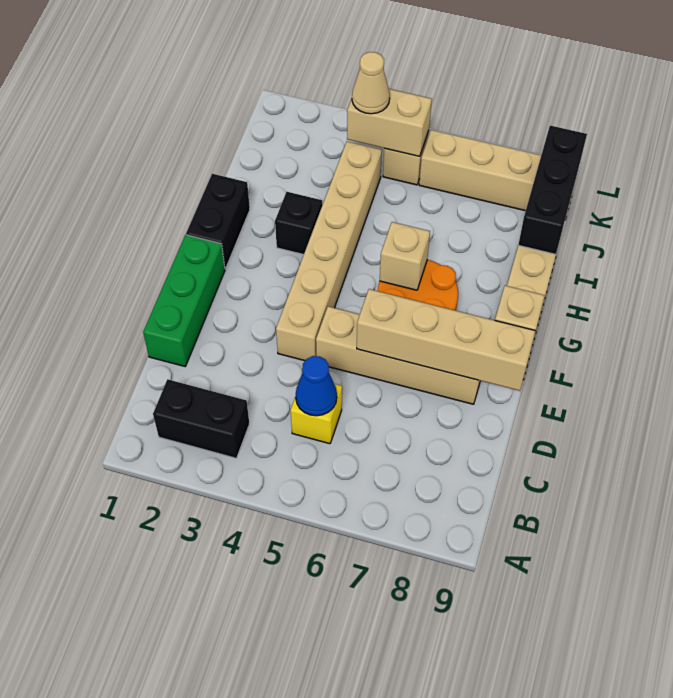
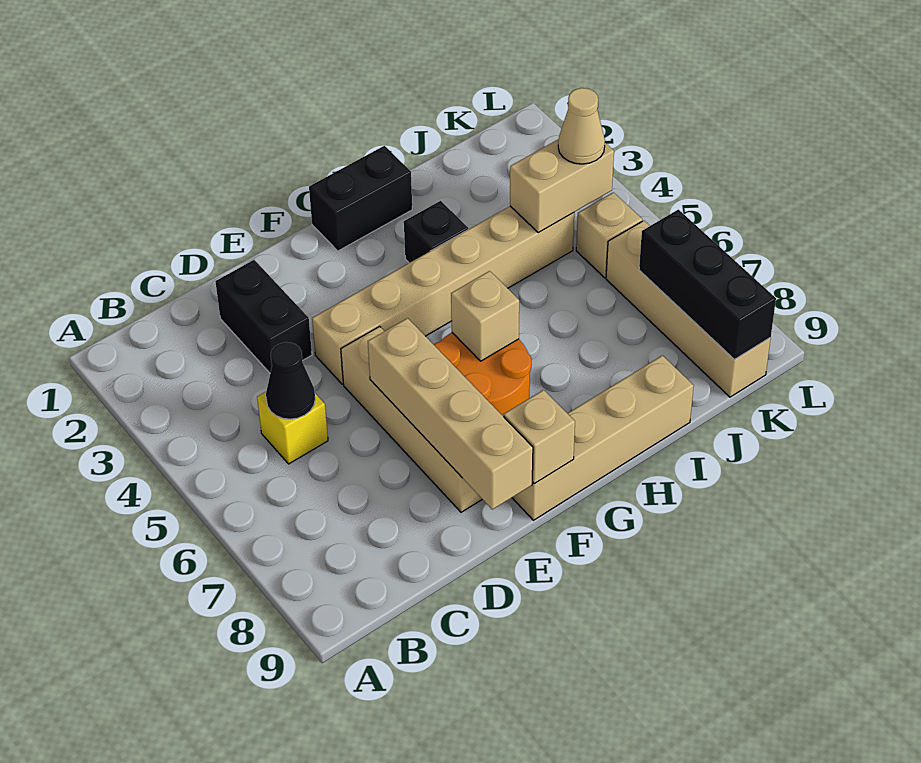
black 1x2 brick [153,379,249,458] -> black 1x2 brick moved to [215,260,312,373]
blue 1x1 cone [296,356,337,416] -> black 1x1 cone [266,342,315,419]
green 1x3 brick [143,235,225,366] -> none
black 1x3 brick [518,126,587,254] -> black 1x3 brick turned to [639,210,776,359]
tan 1x2 brick [347,89,432,156] -> tan 1x2 brick turned to [510,139,614,233]

